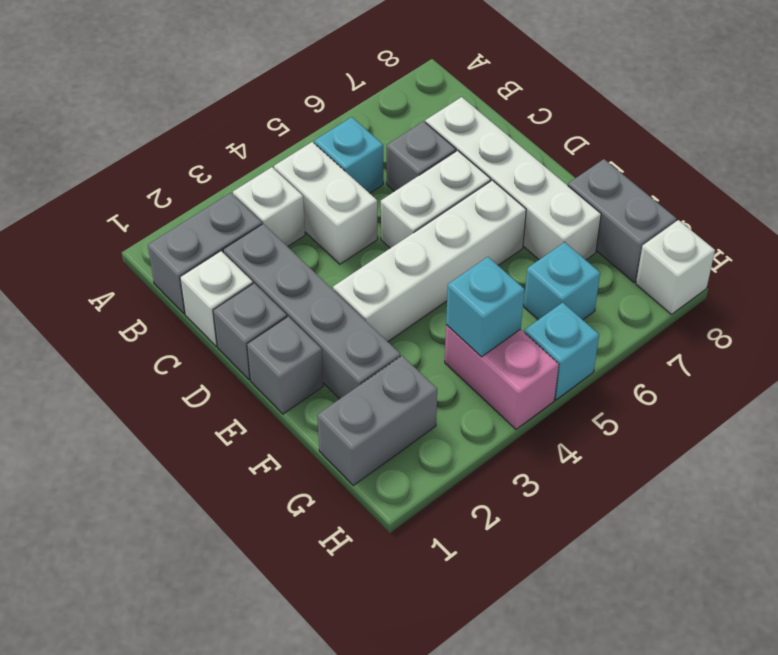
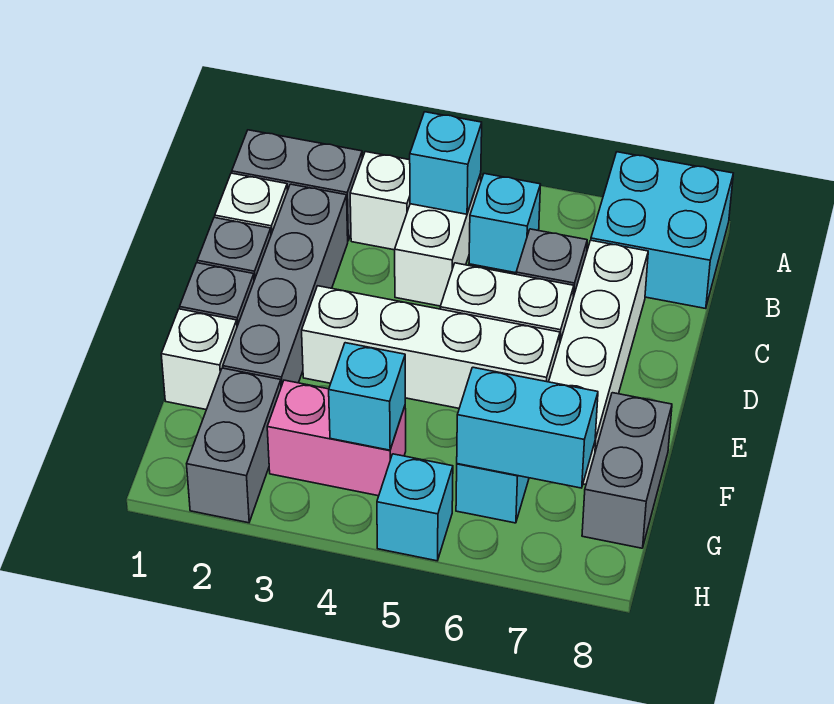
none -> cyan 2x2 brick [591,152,733,309]
none -> cyan 1x1 brick [410,112,482,214]
grey 1x2 brick [317,356,437,485] -> grey 1x2 brick turned to [187,368,281,523]
pink 1x2 brick [445,325,559,429] -> pink 1x2 brick turned to [267,380,406,496]
none -> cyan 1x2 brick [457,367,598,488]
white 1x1 brick [636,220,715,314] -> white 1x1 brick moved to [161,309,237,410]

